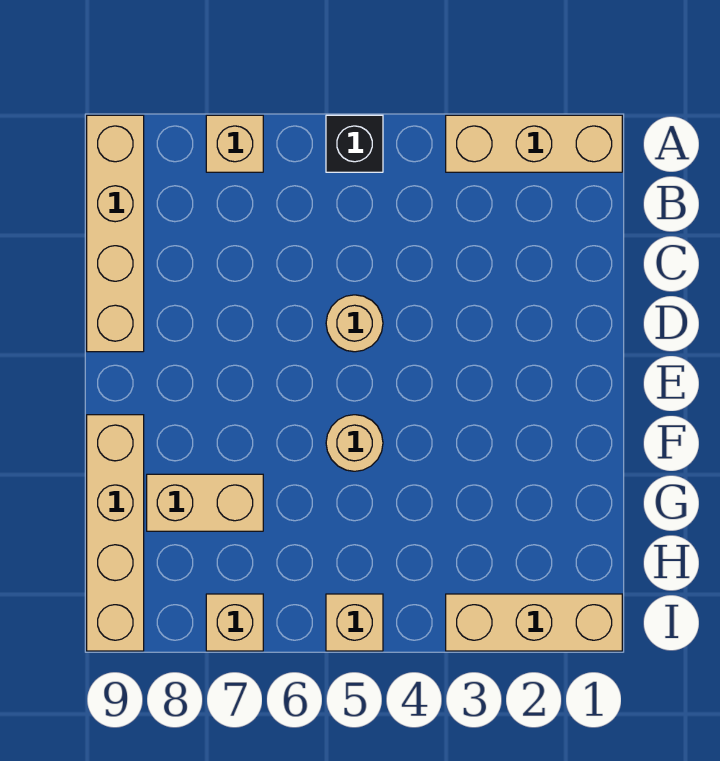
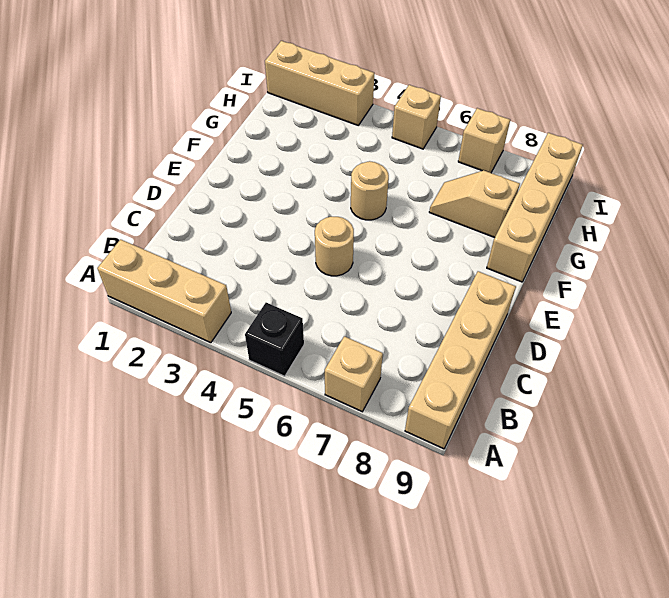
tan 1x2 brick [147,474,263,531] -> tan 1x2 slope [429,171,520,238]

